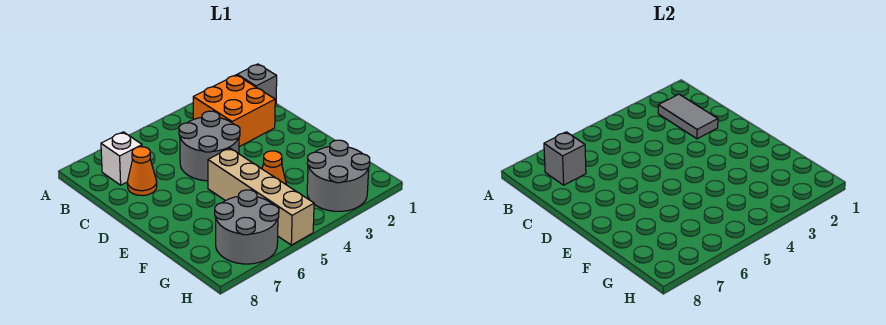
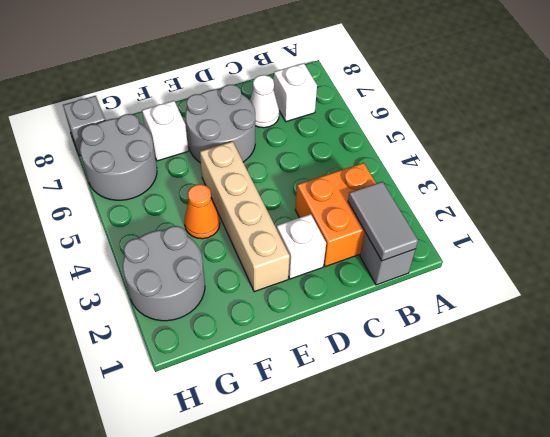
grey 1x2 tile [658,94,718,139] -> grey 1x2 tile turned to [348,182,418,261]
grey 1x1 brick [544,132,586,185] -> grey 1x1 brick moved to [63,96,105,156]
grey 2x2 round brick [179,111,240,181] -> grey 2x2 round brick moved to [185,85,255,163]
orange 1x1 cone [127,147,157,196] -> white 1x1 cone [250,75,279,128]
none -> white 1x1 brick [277,214,326,279]
tan 1x4 brick [208,148,314,245] -> tan 1x4 brick turned to [200,141,290,292]
none -> white 1x1 brick [142,101,188,161]

